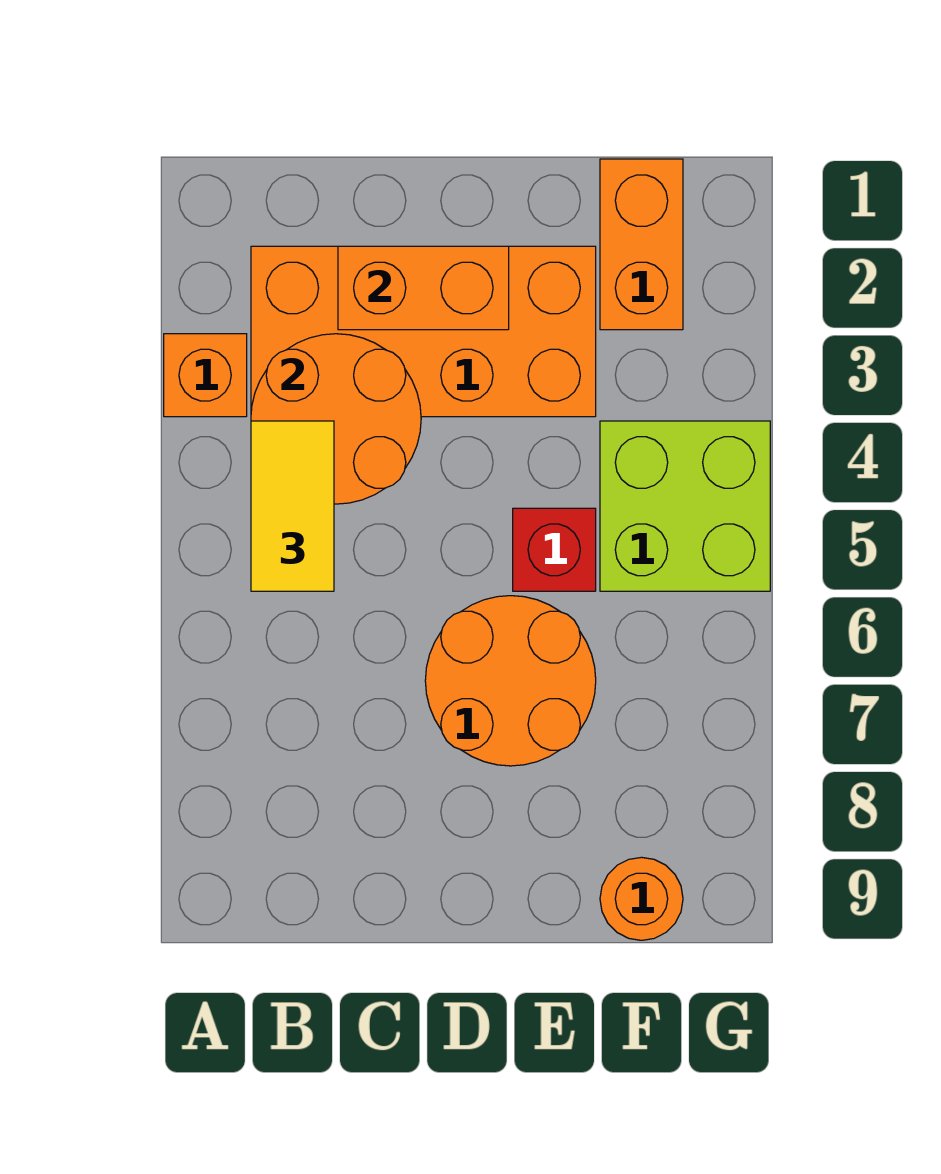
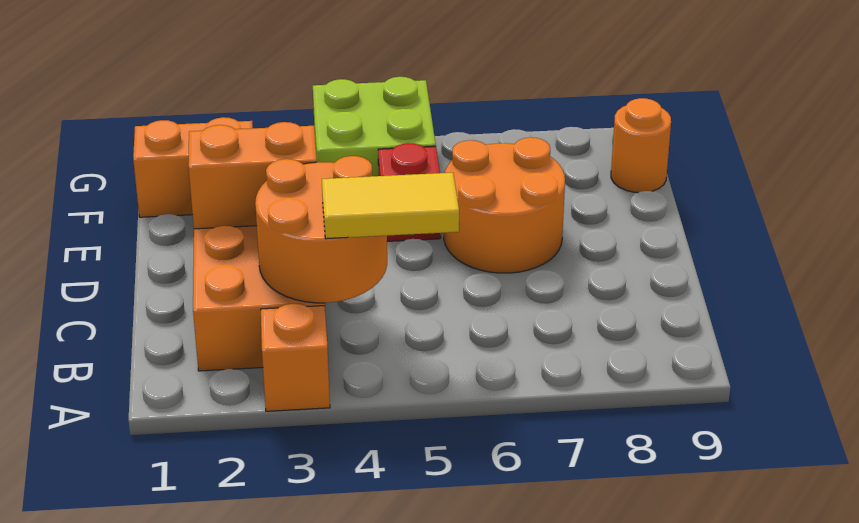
orange 1x2 brick [338,246,509,330] -> orange 1x2 brick turned to [188,122,317,229]

